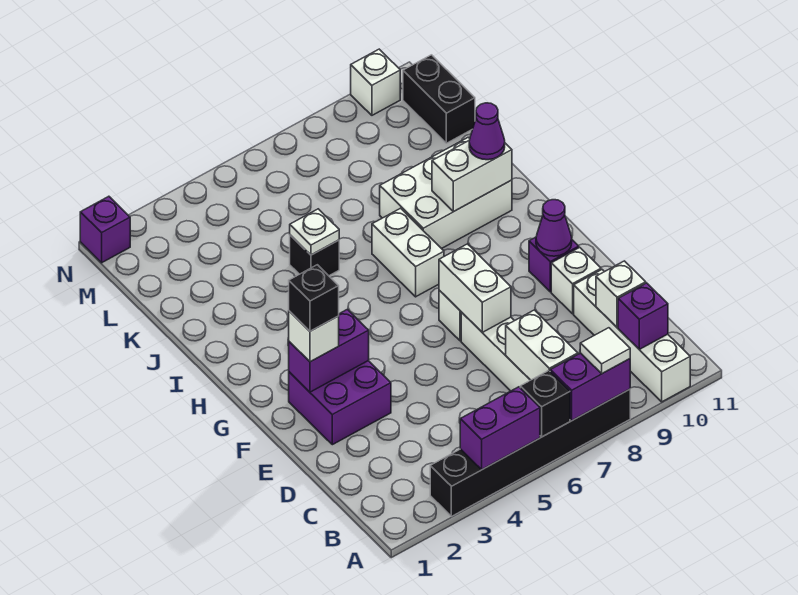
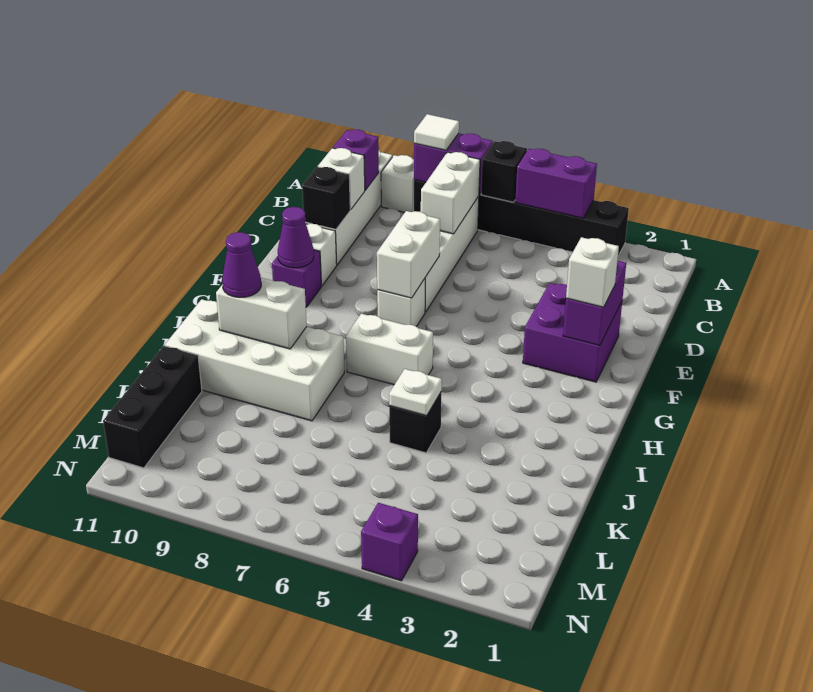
purple 1x2 brick [289,309,369,392] -> purple 1x2 brick turned to [563,261,626,345]
black 1x1 brick [289,265,339,331] -> black 1x1 brick moved to [302,167,350,229]
white 1x2 brick [372,208,444,297] -> white 1x2 brick turned to [346,314,433,385]
white 2x3 brick [380,137,512,249] -> white 2x4 brick [165,299,344,421]
black 1x2 brick [403,55,475,143] -> black 1x3 brick [103,346,202,468]
purple 1x1 brick [80,196,130,263] -> purple 1x1 brick moved to [361,503,418,581]
white 1x1 brick [351,49,400,115] -> white 1x1 brick moved to [381,155,414,212]

